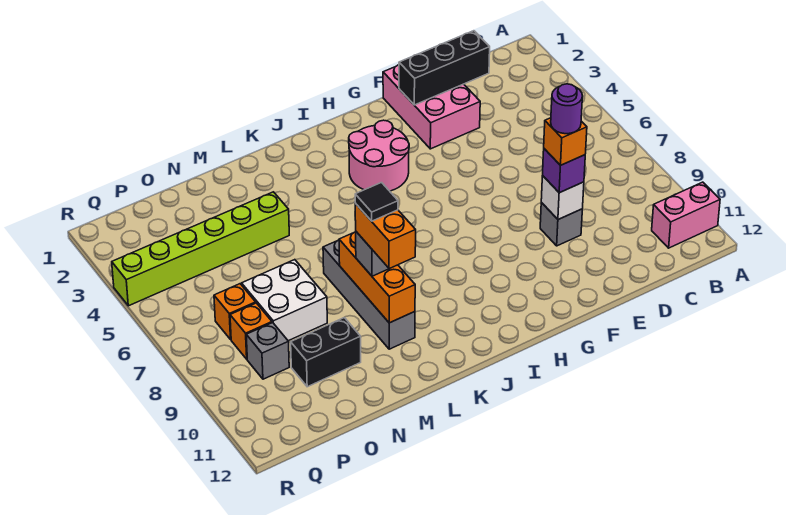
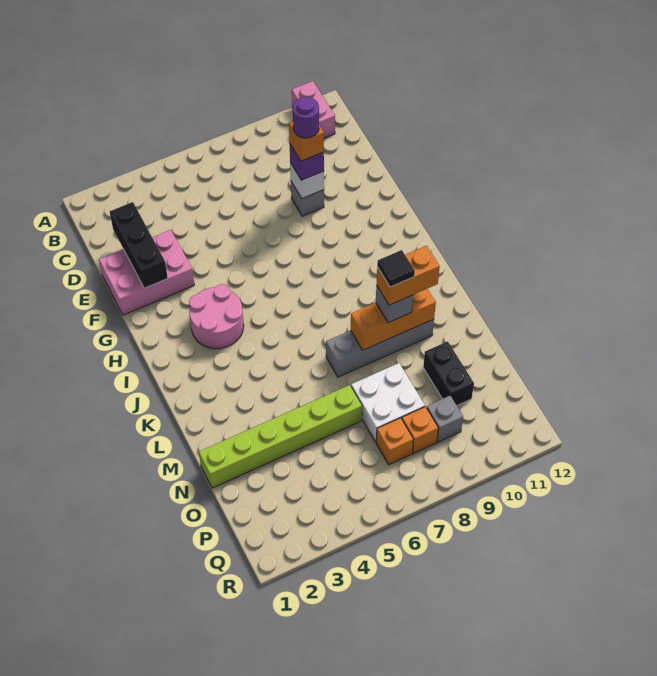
lime 1x6 brick [112,192,289,306] -> lime 1x6 brick turned to [199,385,362,488]

